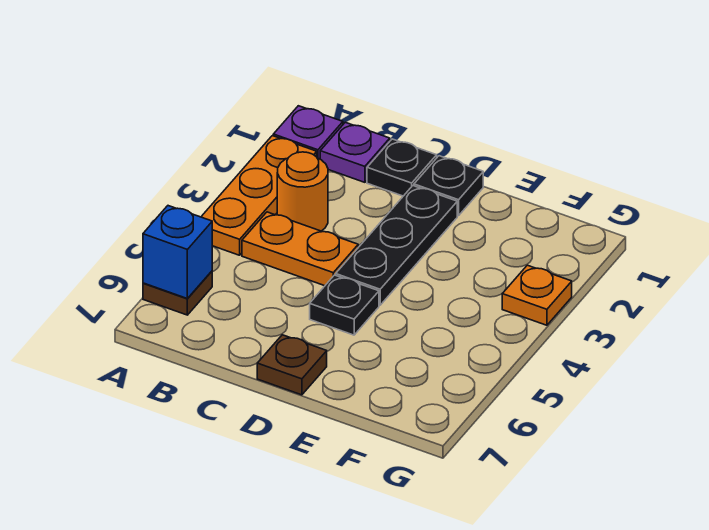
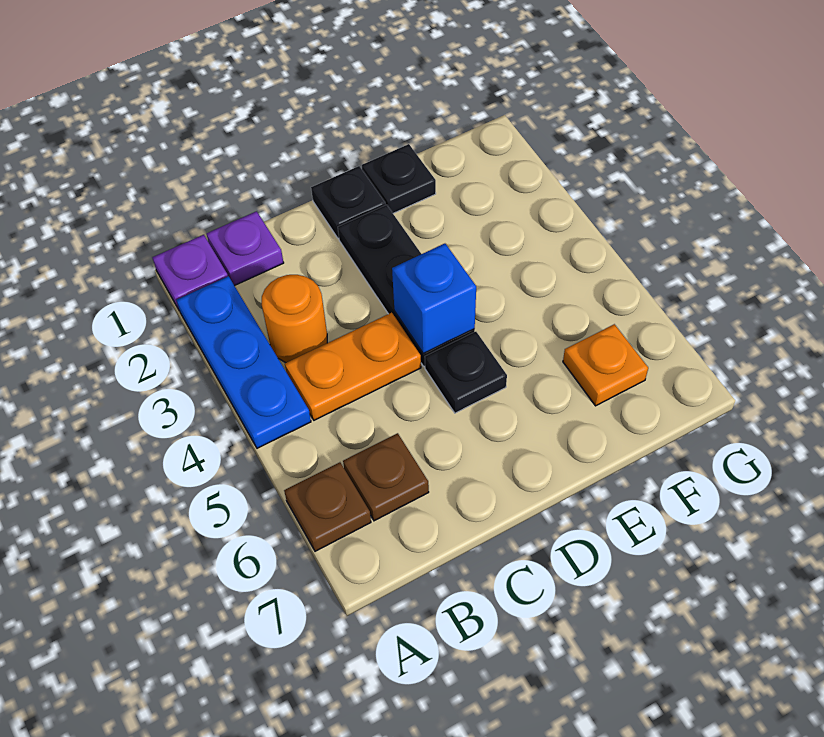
orange 1x3 plate [201,136,317,255] -> blue 1x3 plate [176,276,311,448]
blue 1x1 brick [143,206,212,299] -> blue 1x1 brick moved to [392,244,476,353]
black 1x1 plate [367,139,437,196] -> black 1x1 plate moved to [362,144,436,213]
brown 1x1 plate [257,335,327,395] -> brown 1x1 plate moved to [343,433,429,521]
orange 1x1 plate [502,265,572,325] -> orange 1x1 plate moved to [563,324,648,406]

